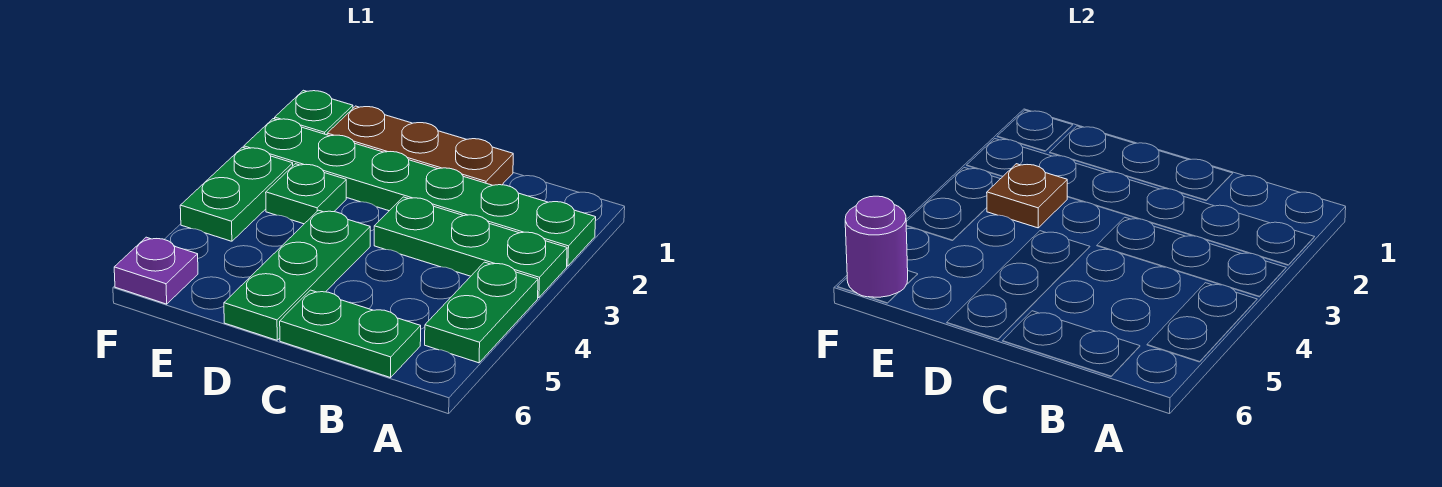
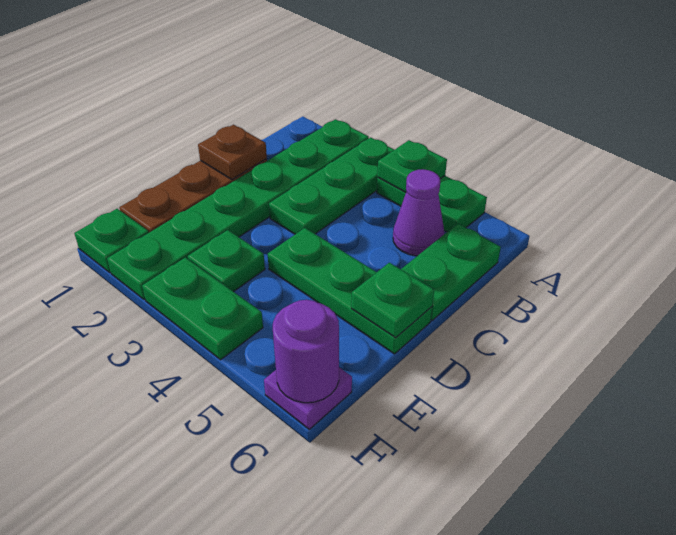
none -> green 1x1 plate [377,140,447,192]
none -> purple 1x1 cone [393,169,444,256]
none -> green 1x1 plate [351,263,434,338]
brown 1x1 plate [987,164,1067,228] -> brown 1x1 plate moved to [198,125,267,179]

